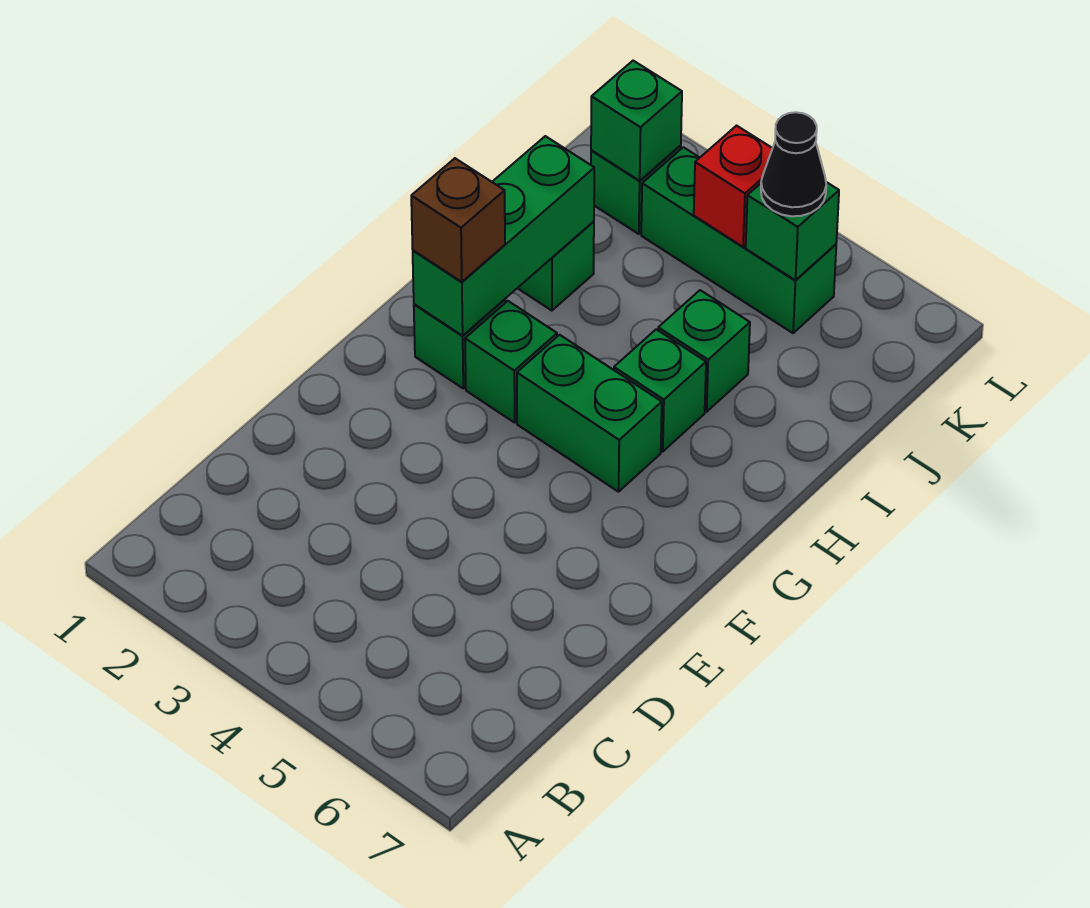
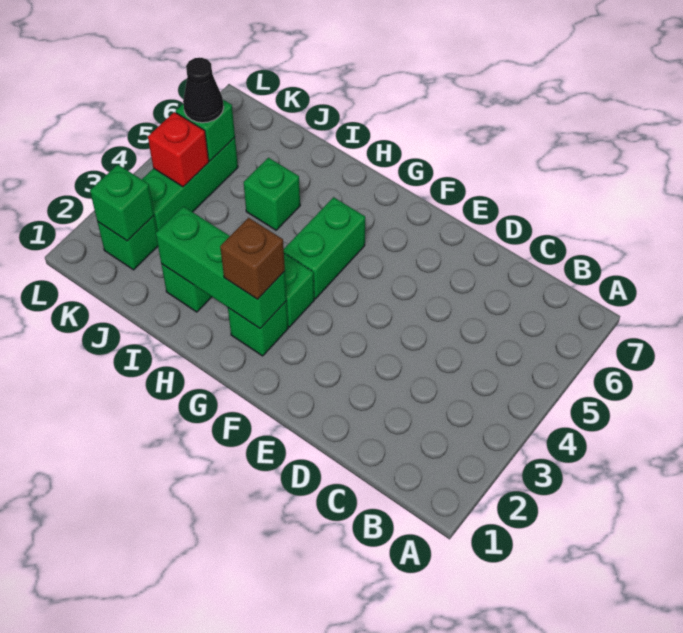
green 1x1 brick [614,329,706,452] -> none

